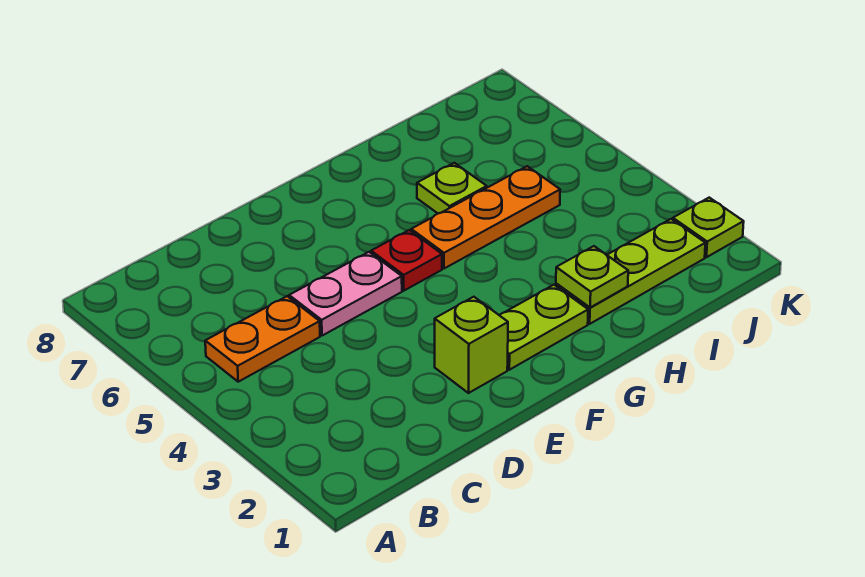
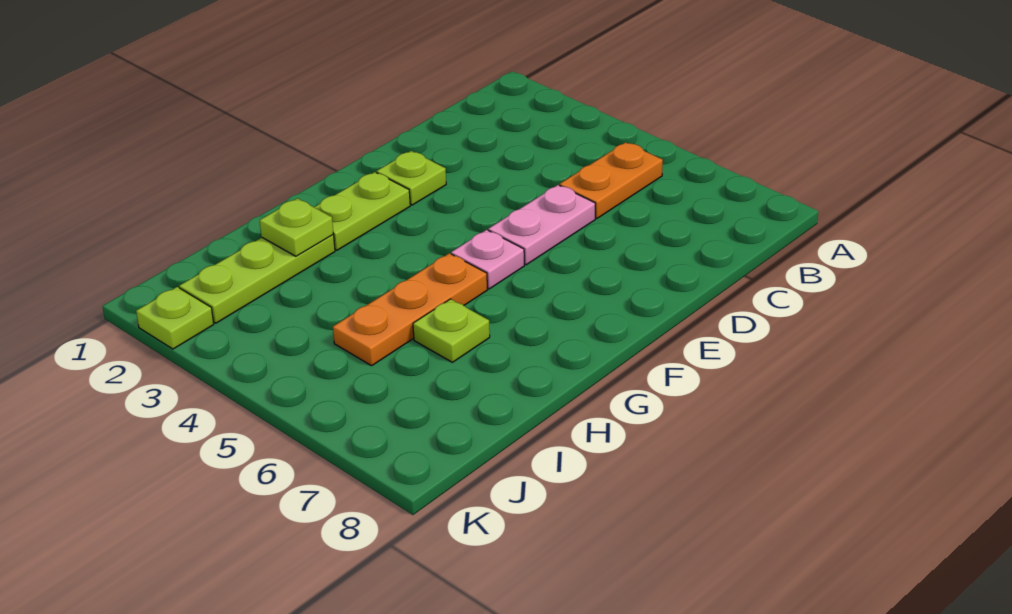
lime 1x1 brick [435,297,508,393] -> lime 1x1 plate [377,151,446,205]
red 1x1 plate [371,230,442,291] -> pink 1x1 plate [451,230,524,289]

